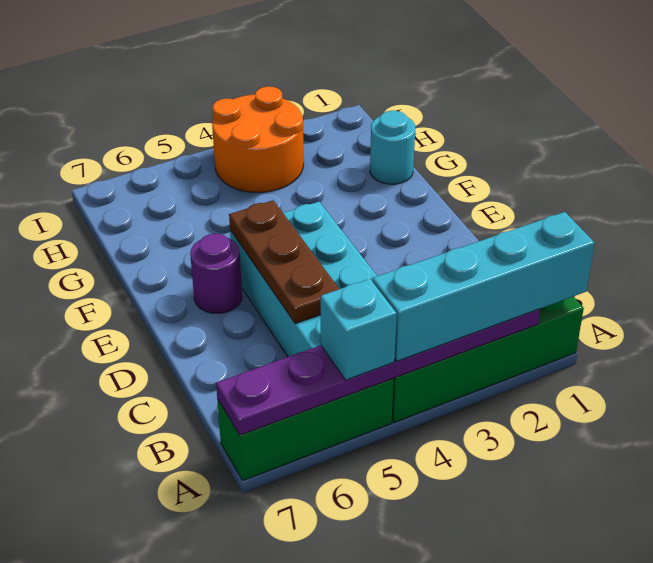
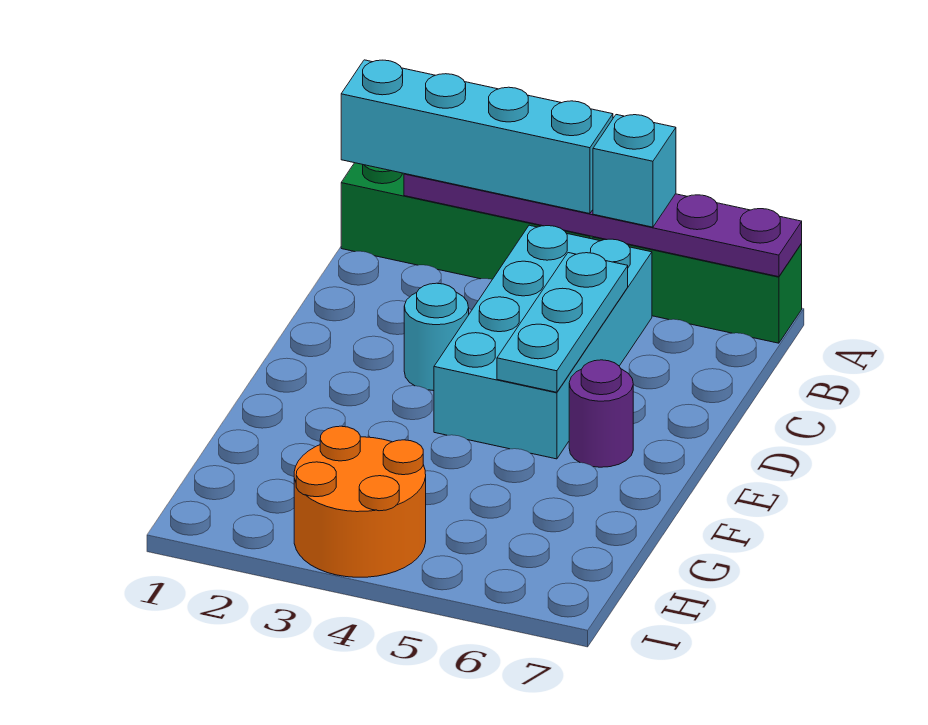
brown 1x3 plate [229,200,339,323] -> cyan 1x3 plate [497,253,628,392]
cyan 1x1 round brick [370,111,415,184] -> cyan 1x1 round brick moved to [404,283,469,391]

